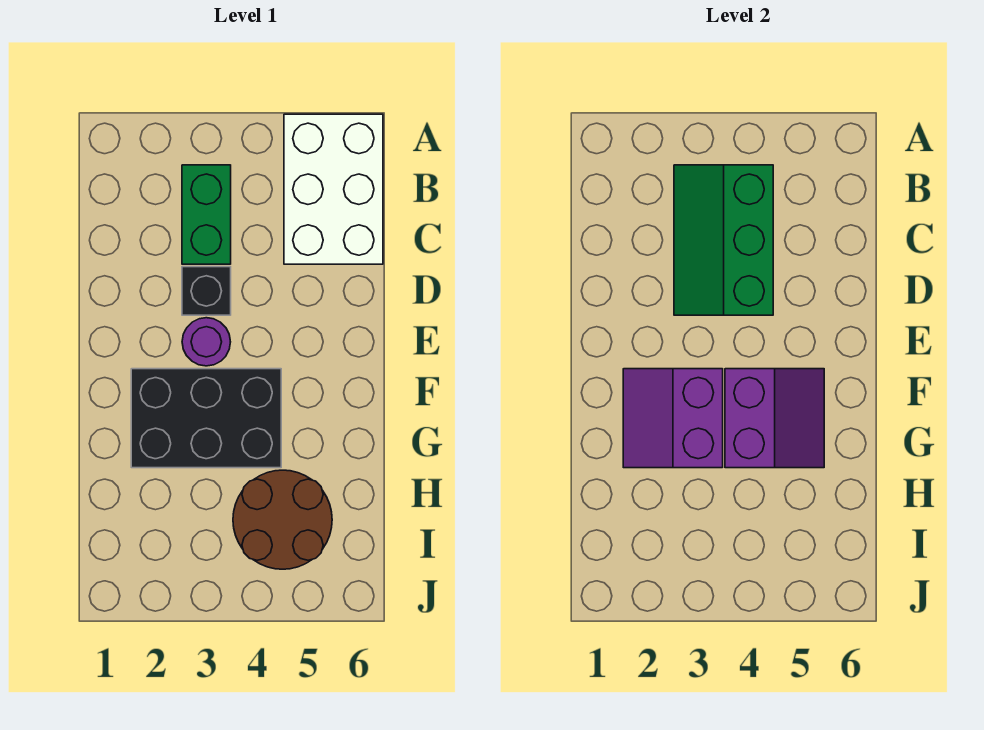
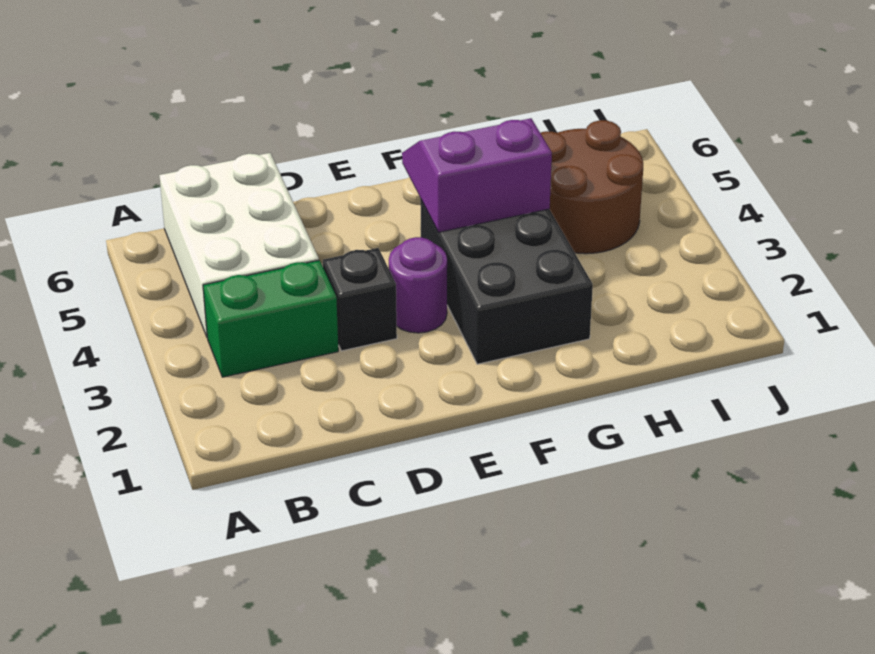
white 2x3 brick [284,114,383,264] -> white 2x3 brick turned to [159,153,319,337]
green 2x3 slope [674,165,773,315] -> none
purple 2x2 slope [623,369,723,468] -> none

